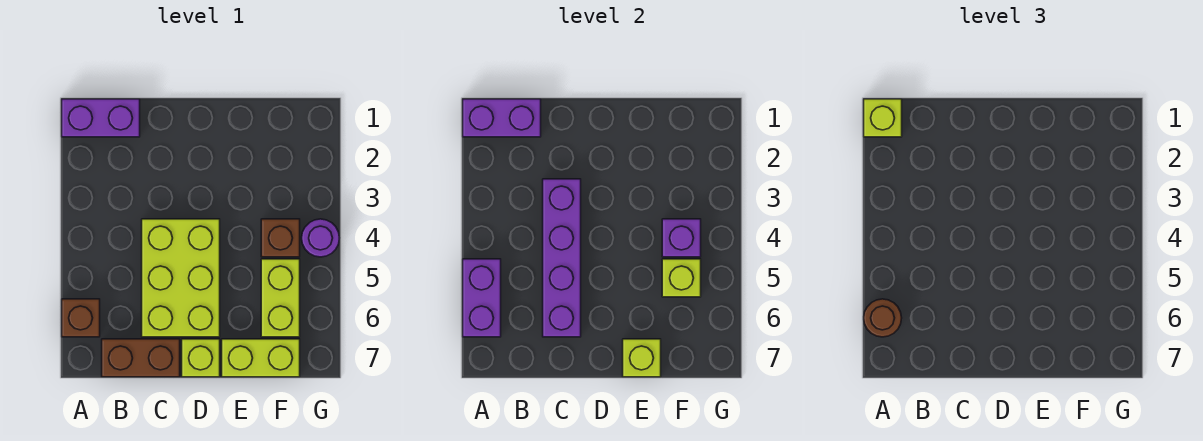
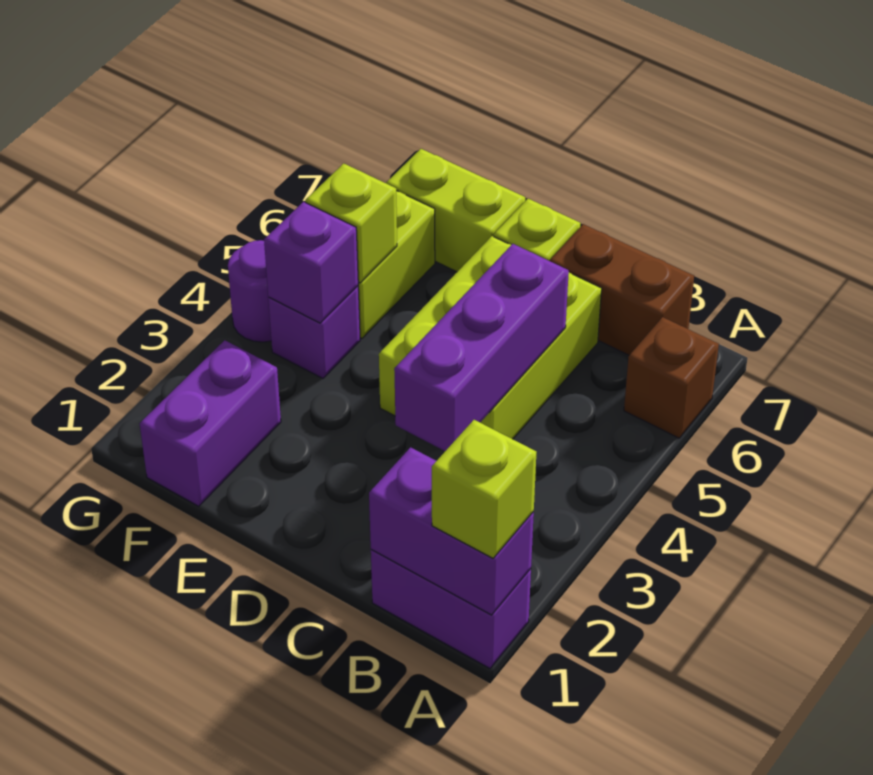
purple 1x2 brick [463,259,501,337] -> purple 1x2 brick moved to [140,340,281,506]
brown 1x1 round brick [864,299,902,337] -> none
purple 1x4 brick [543,179,581,337] -> purple 1x3 brick [394,244,569,451]
lime 1x1 brick [623,339,661,377] -> none
brown 1x1 brick [261,219,300,257] -> purple 1x1 brick [268,286,360,378]

